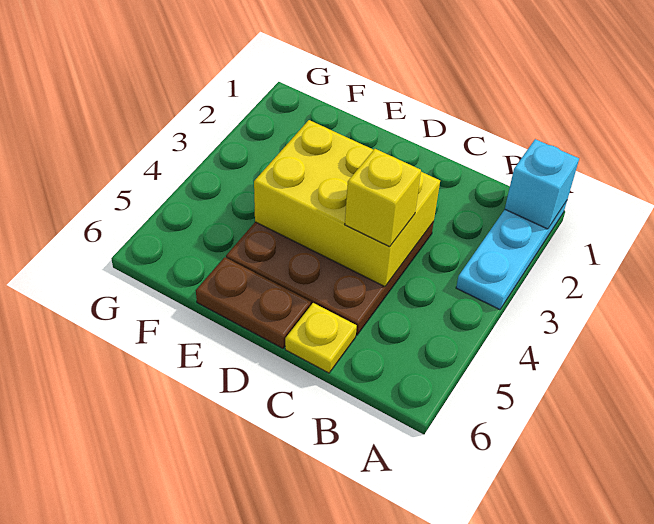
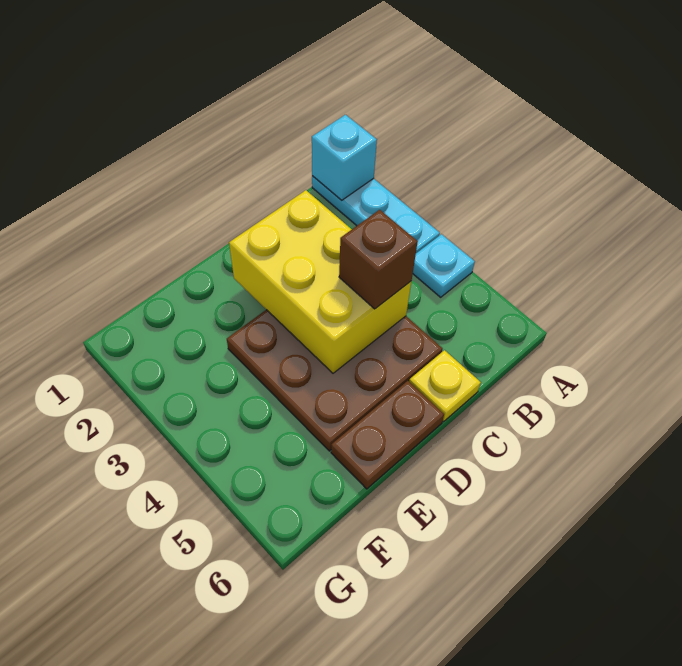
none -> cyan 1x1 plate [413,234,475,297]
yellow 2x3 brick [254,120,440,287] -> yellow 2x3 brick turned to [229,190,411,373]
yellow 1x1 brick [345,149,421,247] -> brown 1x1 brick [339,210,418,309]

